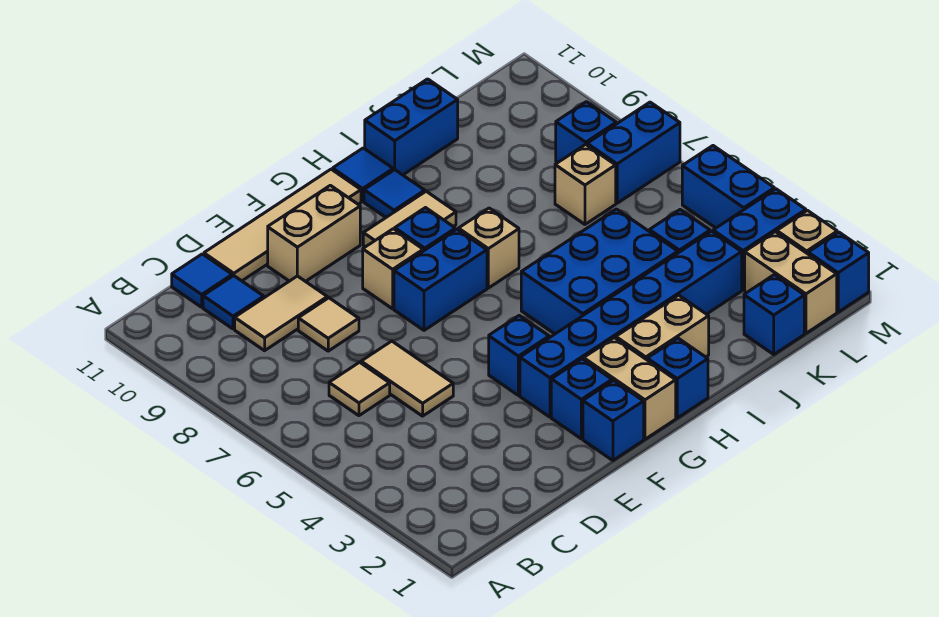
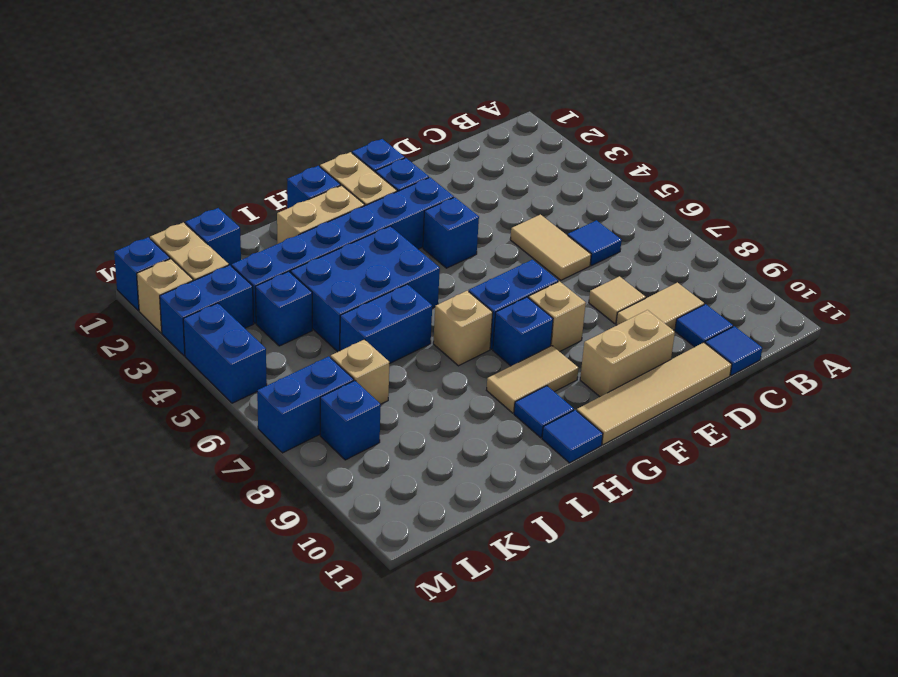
tan 1x1 tile [329,362,390,416] -> blue 1x1 tile [568,220,622,265]
blue 1x2 brick [365,79,458,175] -> blue 1x2 brick moved to [340,284,432,364]

